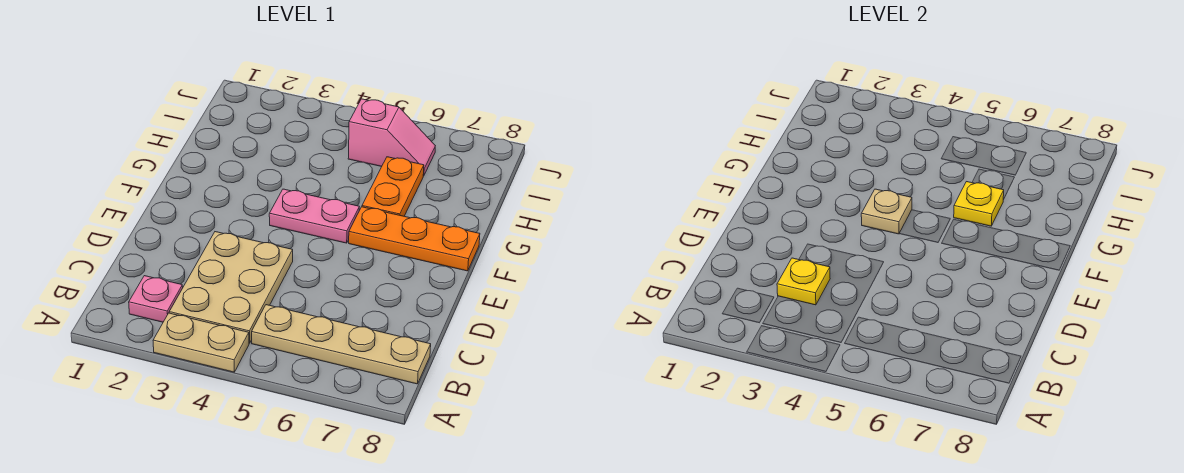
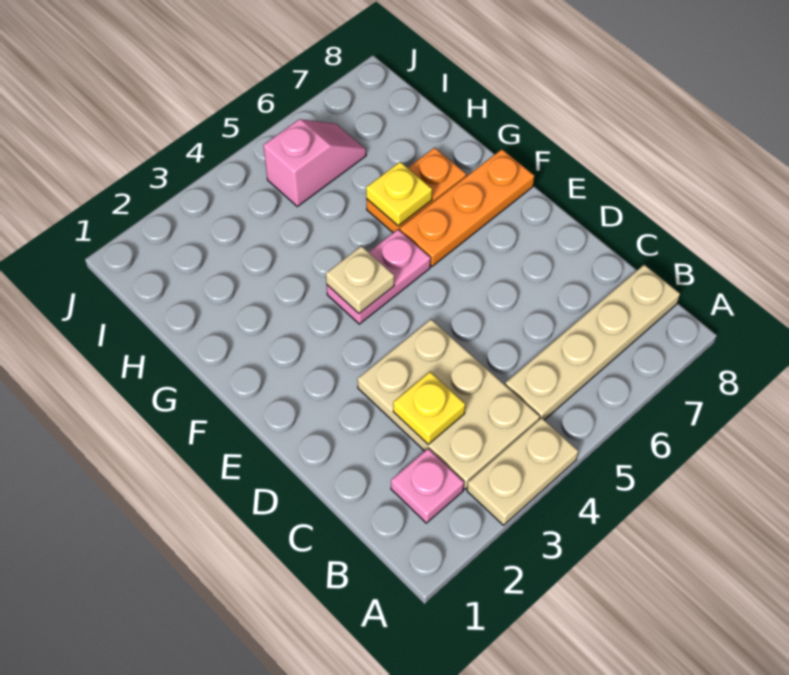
orange 1x2 plate [362,157,424,216] -> orange 1x2 plate turned to [366,148,466,233]

